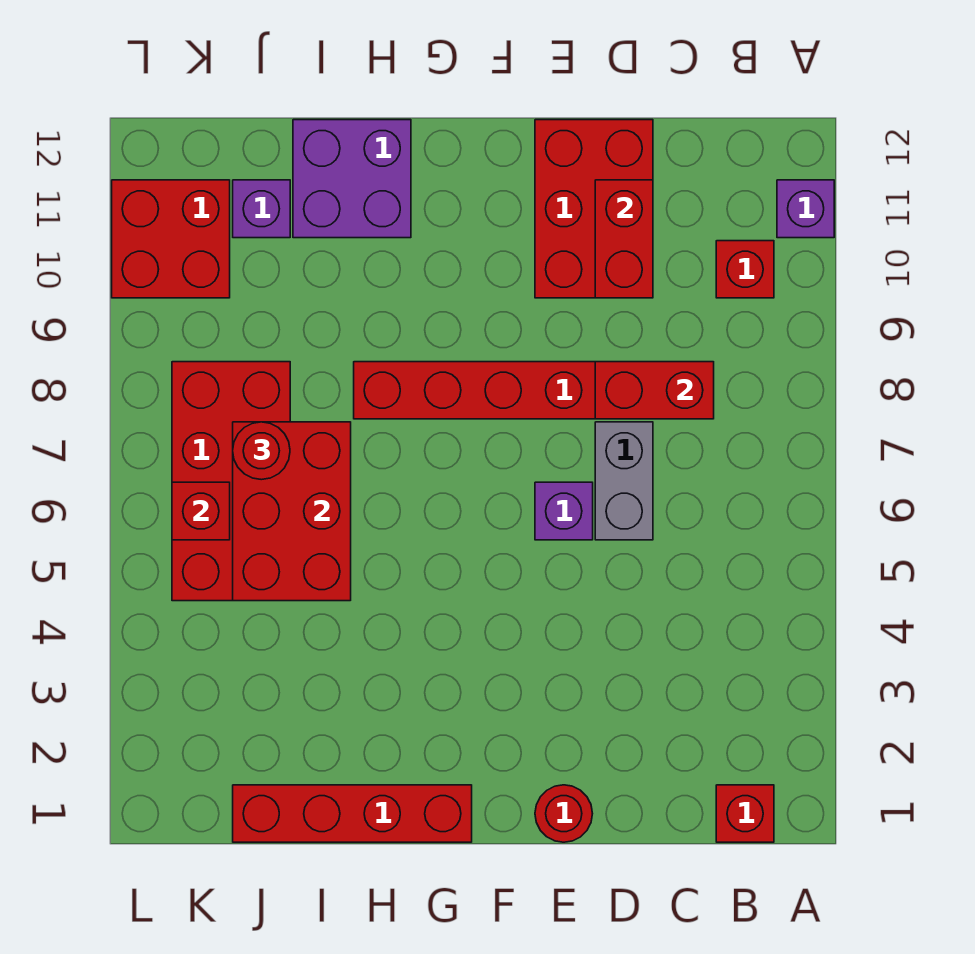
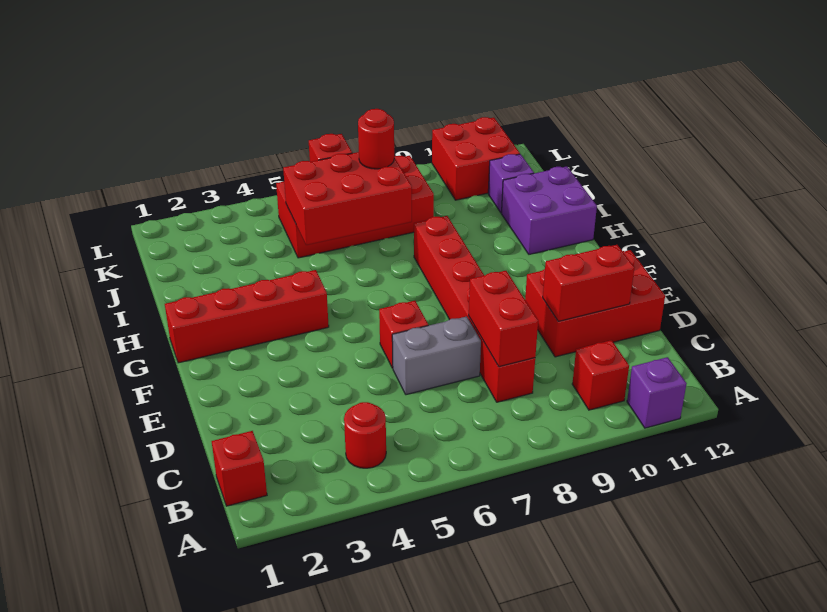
red 1x1 round brick [535,785,593,842] -> red 1x1 round brick moved to [344,402,386,468]
purple 1x1 brick [535,482,593,540] -> red 1x1 brick [379,301,428,368]
red 1x4 brick [233,785,472,842] -> red 1x4 brick turned to [165,270,329,363]

